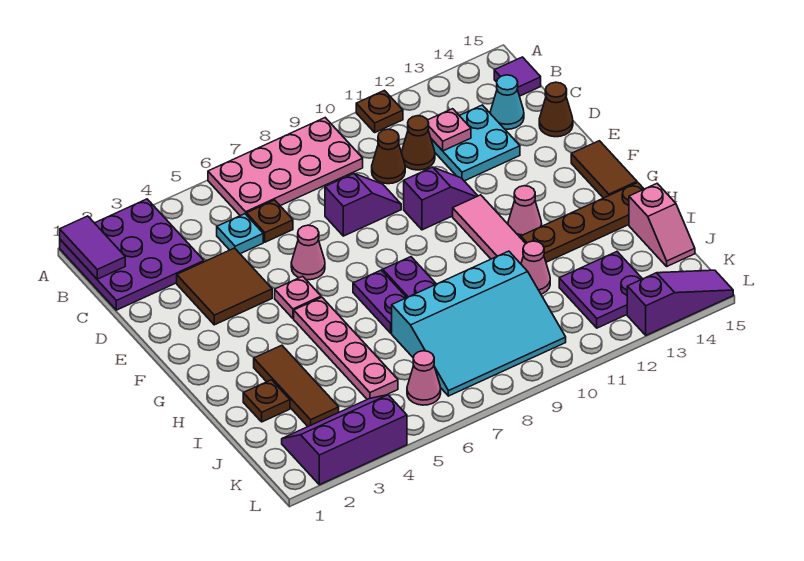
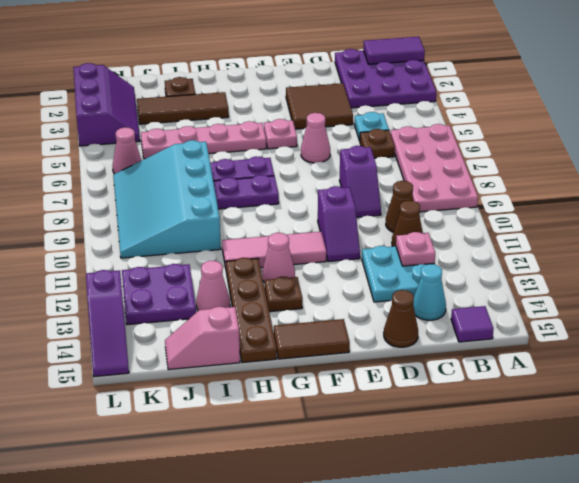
brown 1x1 plate [356,90,403,132] -> brown 1x1 plate moved to [265,276,302,312]
pink 1x1 cone [521,241,550,294] -> pink 1x1 cone moved to [196,261,230,311]

